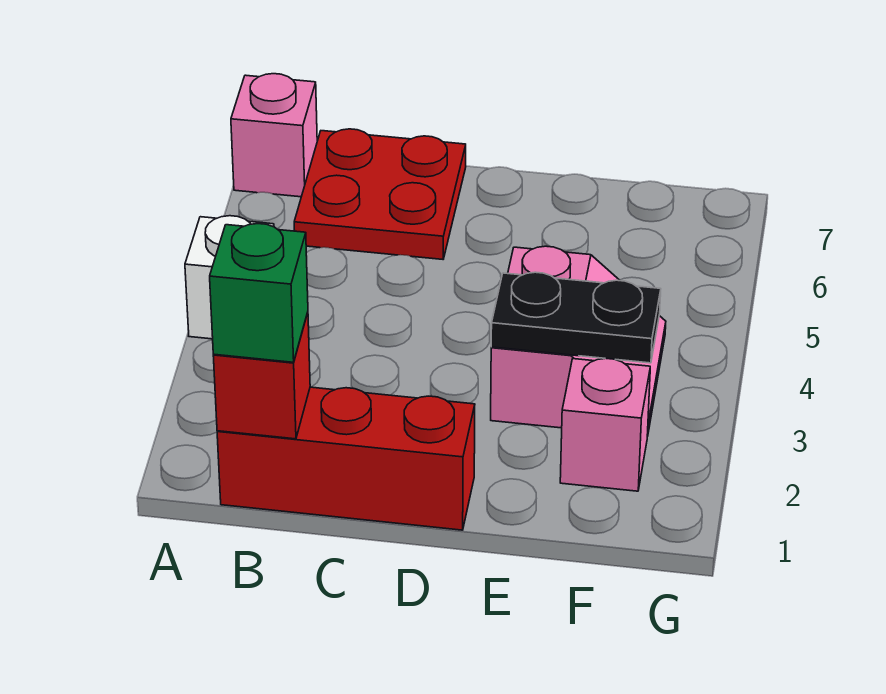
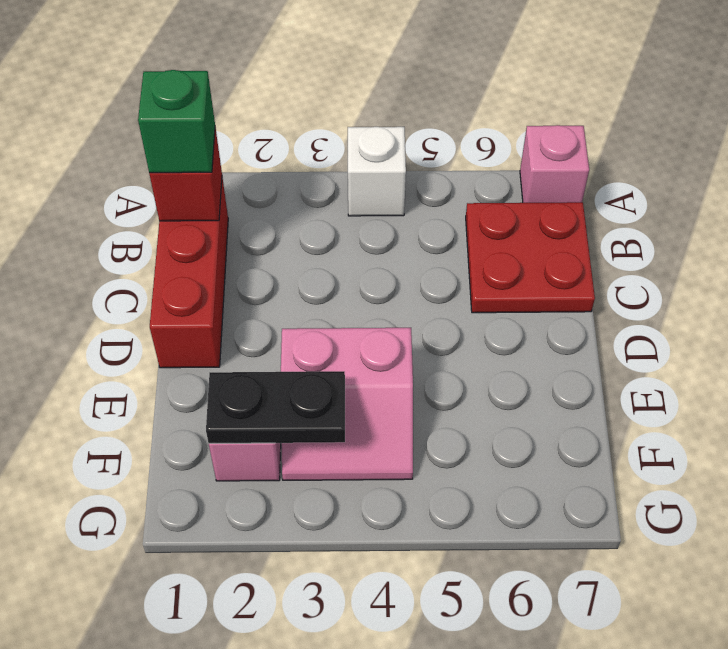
black 1x2 plate [491,272,661,363] -> black 1x2 plate turned to [206,371,345,443]

